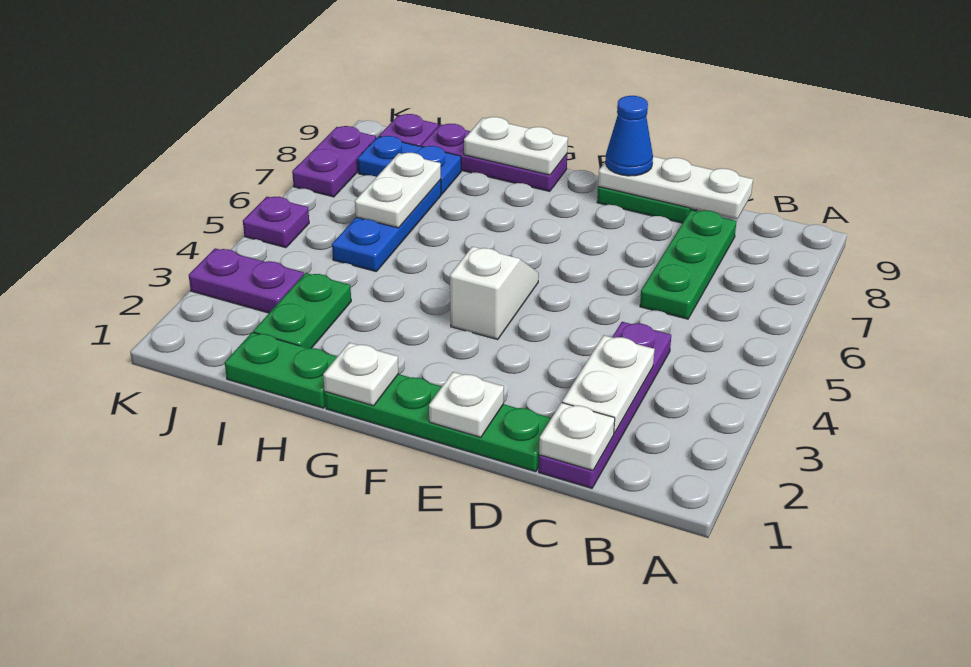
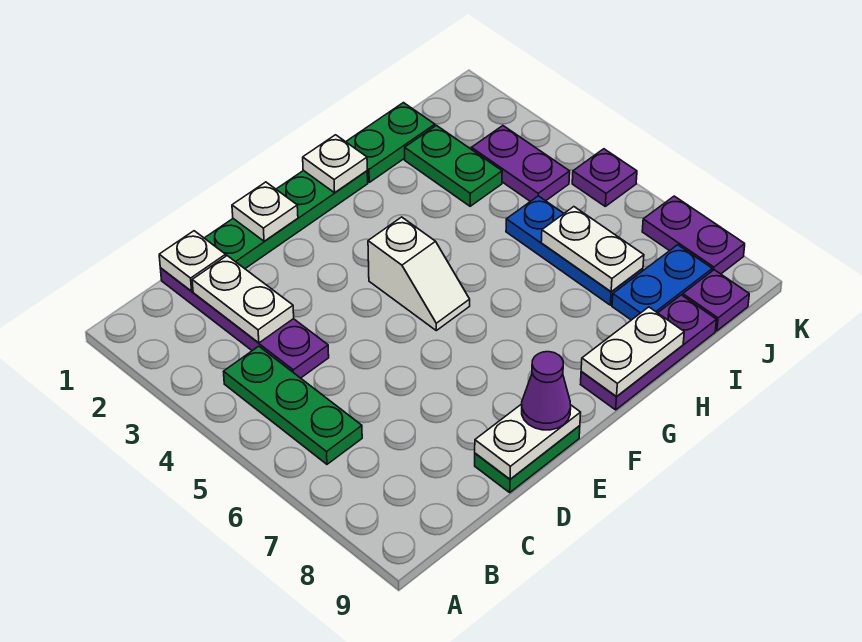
green 1x3 plate [640,210,737,319] -> green 1x3 plate moved to [224,346,362,464]
white 1x3 plate [598,156,753,219] -> white 1x2 plate [475,404,581,479]
blue 1x1 cone [606,96,653,176] -> purple 1x1 cone [522,352,571,430]
purple 1x2 plate [189,248,304,313] -> purple 1x2 plate turned to [471,126,570,201]

